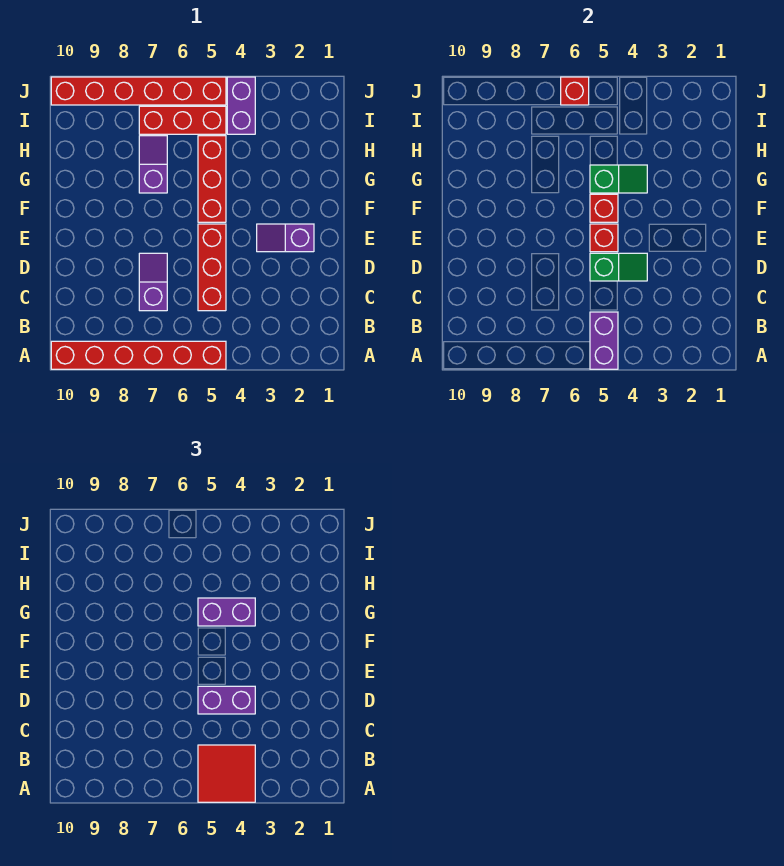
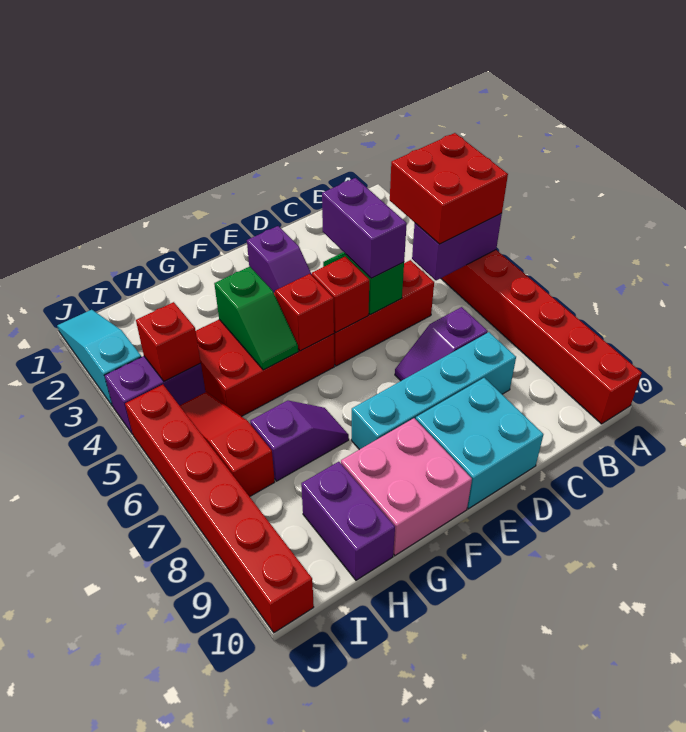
red 2x2 tile [198,745,255,802] -> red 2x2 brick [390,133,508,244]
none -> cyan 1x4 brick [351,332,516,450]
none -> cyan 2x2 brick [416,378,543,509]
red 1x3 brick [198,136,226,222] -> red 2x3 brick [196,292,334,417]
none -> pink 2x2 brick [341,418,472,556]
green 1x2 slope [590,165,647,193] -> green 1x2 slope turned to [214,266,298,370]
purple 1x2 brick [198,598,255,626] -> purple 1x2 brick moved to [301,462,395,580]
purple 1x2 slope [139,136,167,193] -> purple 1x2 slope turned to [250,401,349,481]
red 1x3 brick [139,106,226,134] -> red 1x3 slope [180,392,275,497]
none -> cyan 1x3 slope [57,310,141,406]
red 1x1 brick [561,77,589,105] -> red 1x1 brick moved to [136,302,201,381]

